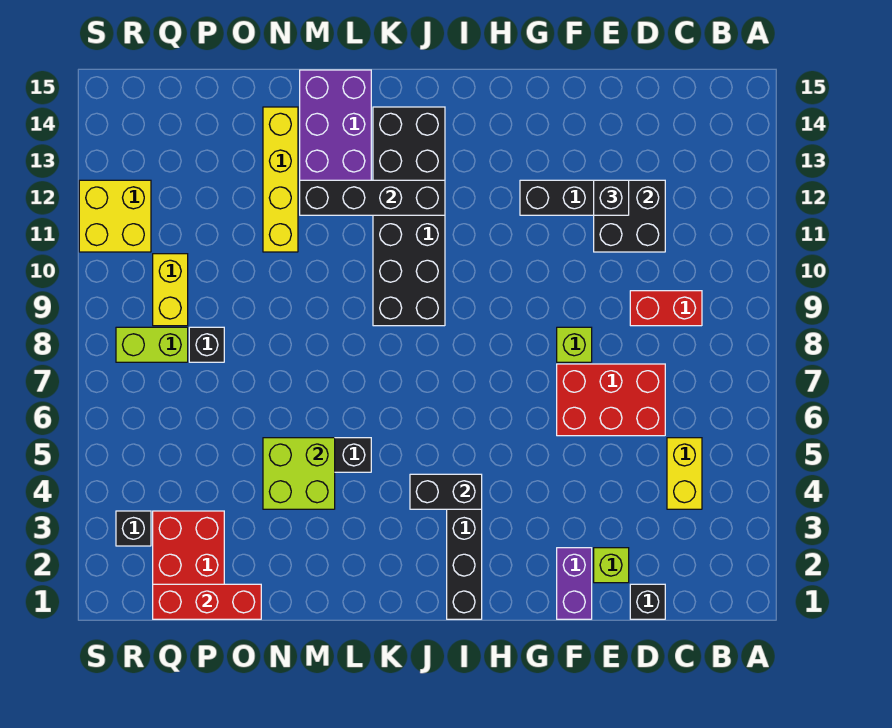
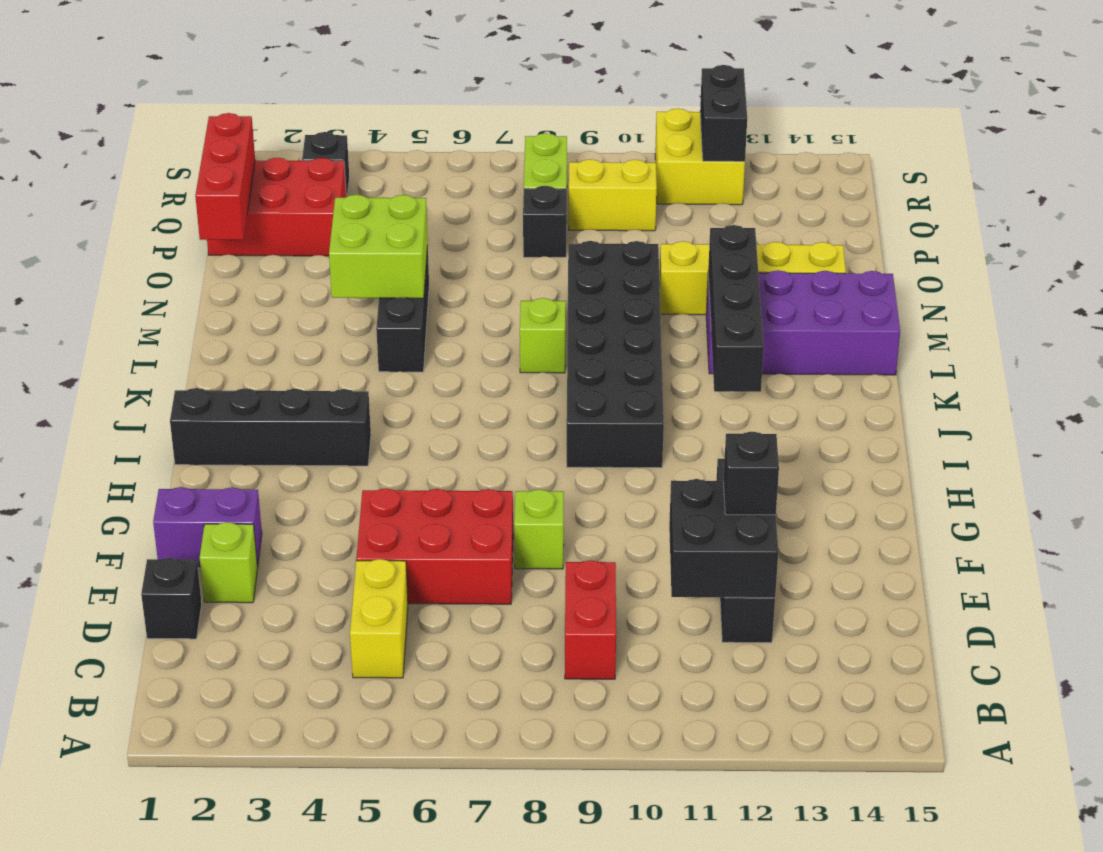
yellow 1x2 brick [667,438,702,509] -> yellow 1x2 brick turned to [350,559,408,678]
red 2x3 brick [557,364,665,436] -> red 2x3 brick turned to [356,488,513,604]
black 1x2 brick [410,474,482,509] -> black 1x2 brick moved to [700,65,747,162]
black 2x6 brick [373,107,445,326] -> black 2x6 brick turned to [567,241,664,468]
none -> lime 1x1 brick [520,298,566,373]

